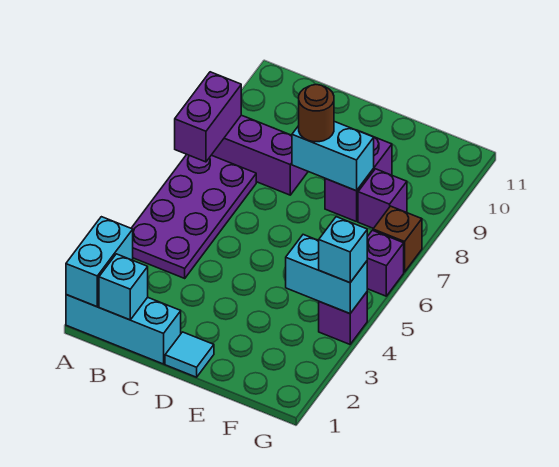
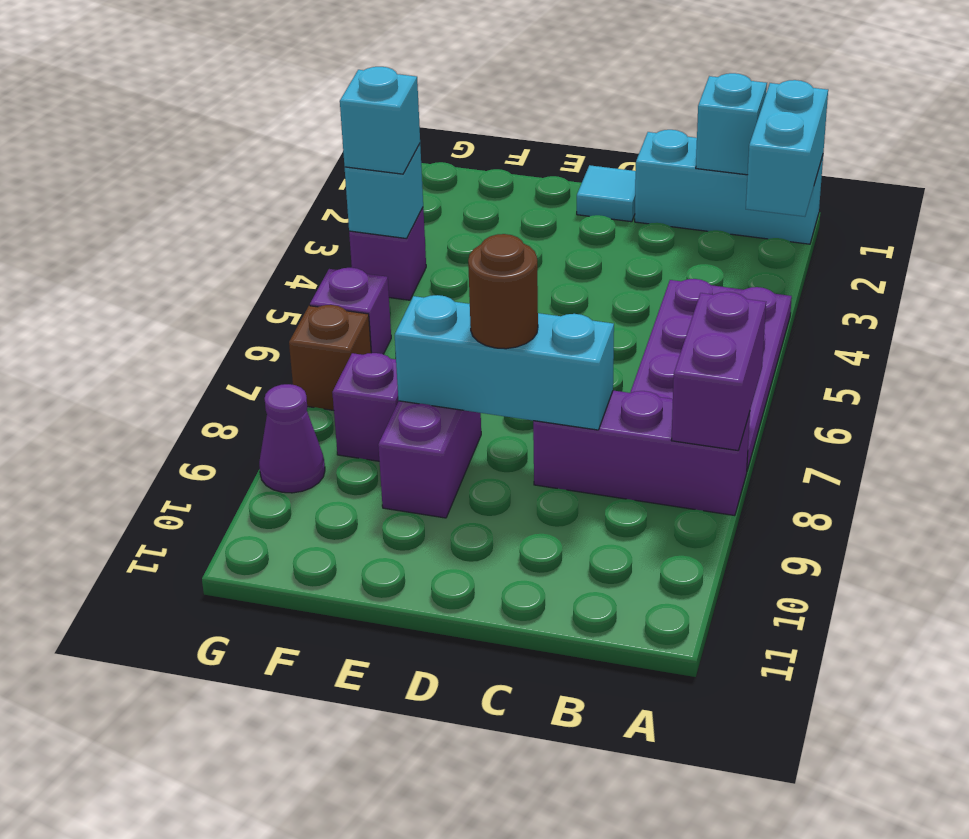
cyan 1x2 brick [292,121,374,191] -> cyan 1x3 brick [395,295,614,430]
cyan 1x2 brick [286,235,367,314] -> cyan 1x1 brick [345,144,423,239]
none -> purple 1x1 cone [259,384,325,493]

